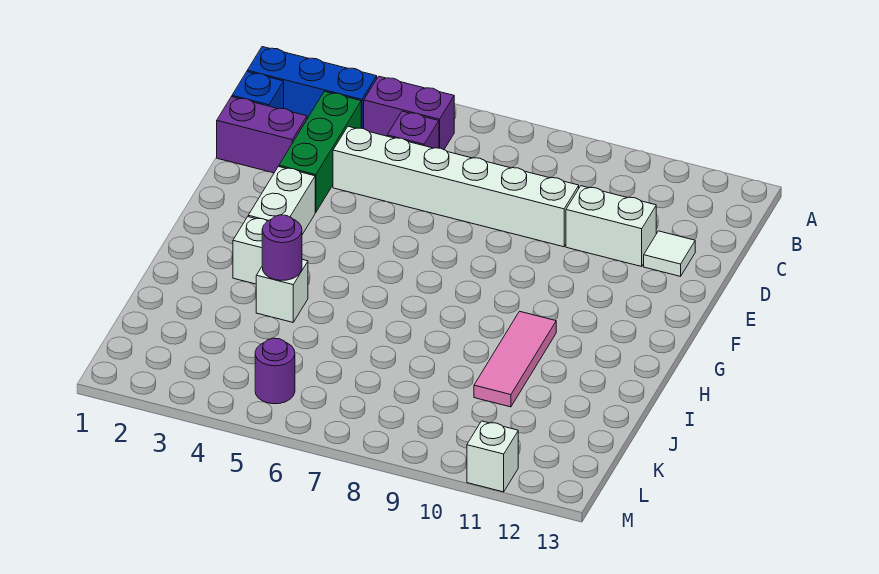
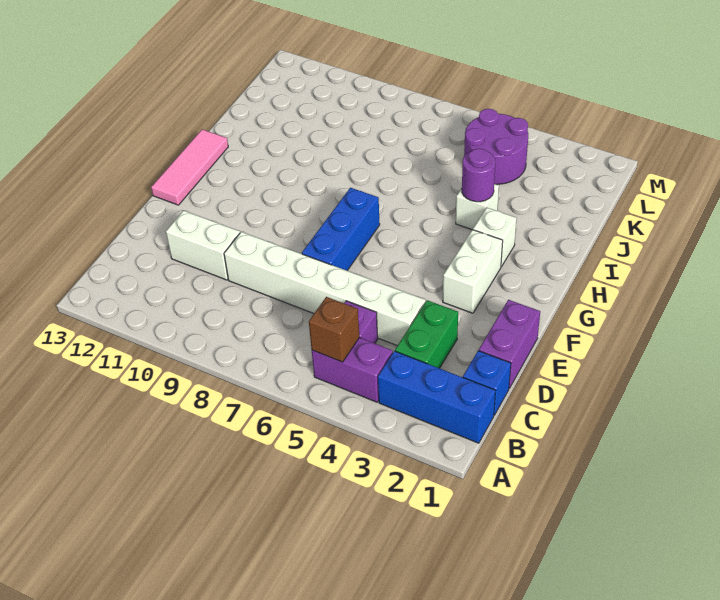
none -> brown 1x1 brick [309,297,359,362]
green 1x3 brick [279,91,361,212] -> green 1x2 brick [395,300,458,368]
purple 1x2 brick [217,97,307,173] -> purple 1x2 brick turned to [479,300,540,388]
white 1x1 tile [644,231,695,276] -> none
none -> blue 1x3 brick [302,188,380,271]
pink 1x3 tile [474,311,556,407] -> pink 1x3 tile moved to [151,129,228,205]
purple 1x1 round brick [255,338,295,404] -> purple 2x2 round brick [464,109,528,184]
white 1x1 brick [467,421,518,492] -> none

